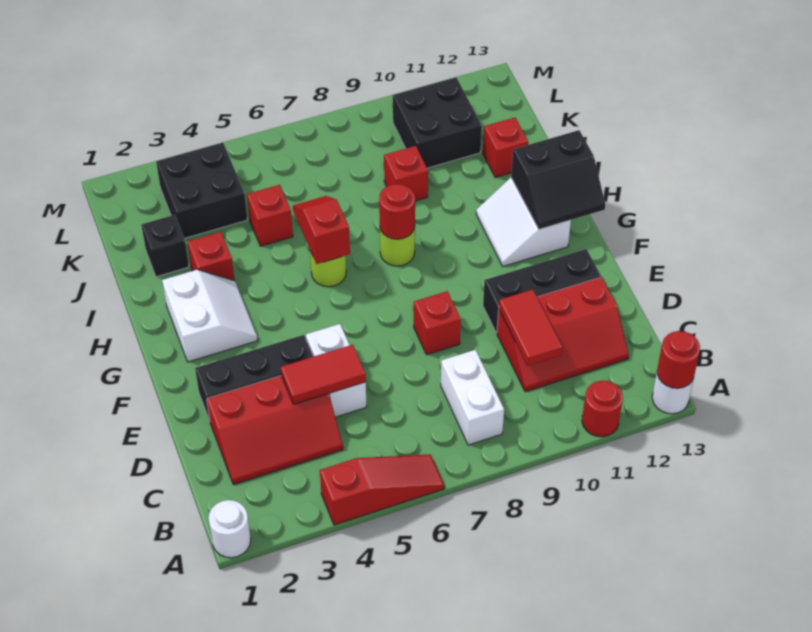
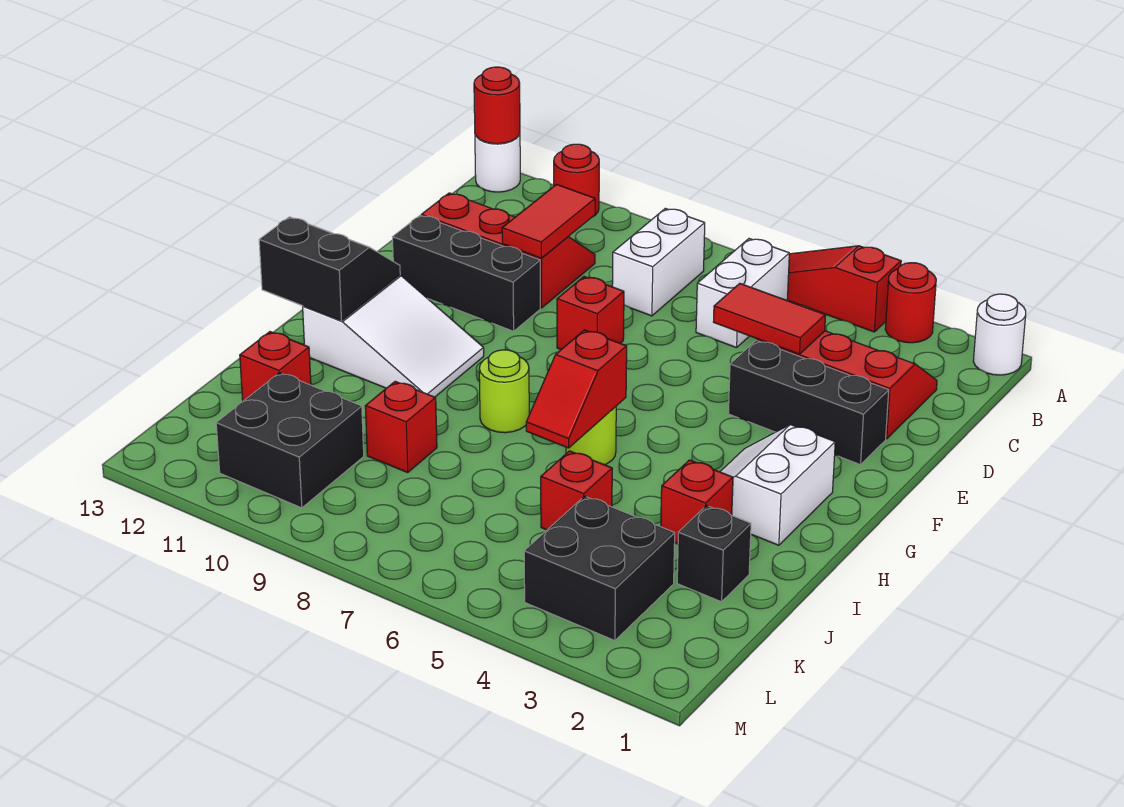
white 1x2 brick [306,324,367,417] -> white 1x2 brick moved to [696,239,789,348]
white 2x2 slope [476,178,571,266] -> white 2x3 slope [303,275,484,397]
red 1x1 round brick [379,184,415,239] -> red 1x1 round brick moved to [885,263,936,343]

